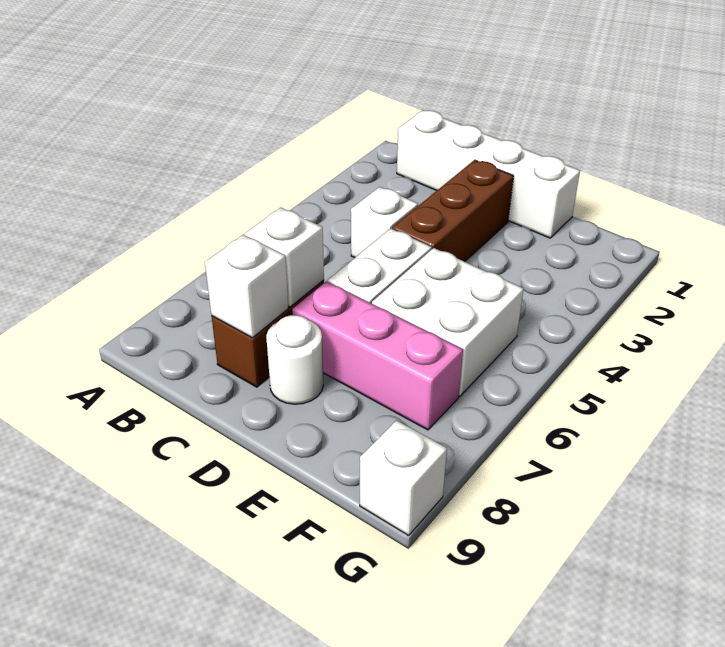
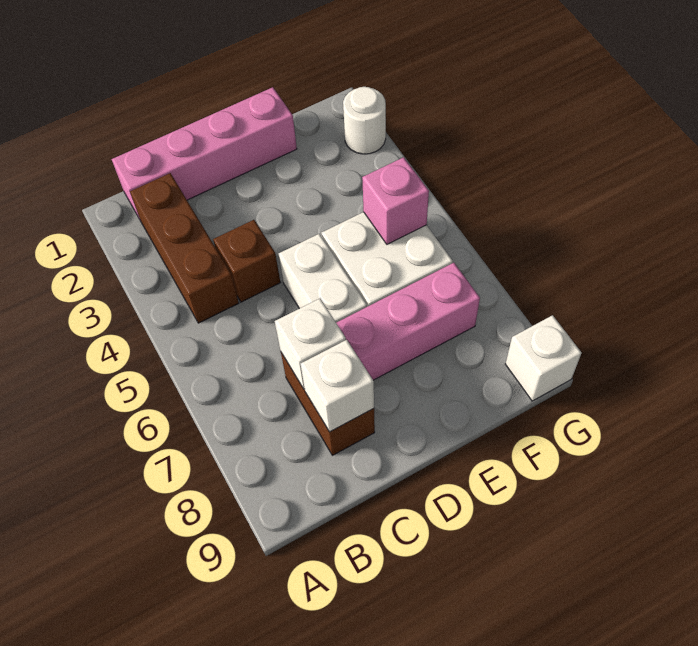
white 1x4 brick [397,111,580,238] -> pink 1x4 brick [112,87,297,221]
white 1x1 brick [351,187,418,258] -> brown 1x1 brick [213,220,280,302]
brown 1x3 brick [392,160,514,262] -> brown 1x3 brick moved to [130,173,239,323]
white 1x1 round brick [266,315,323,404] -> white 1x1 round brick moved to [343,87,386,154]
none -> pink 1x1 brick [362,157,429,244]

